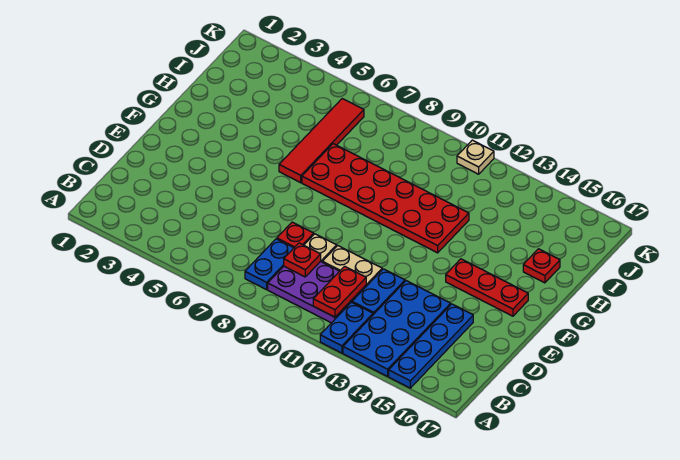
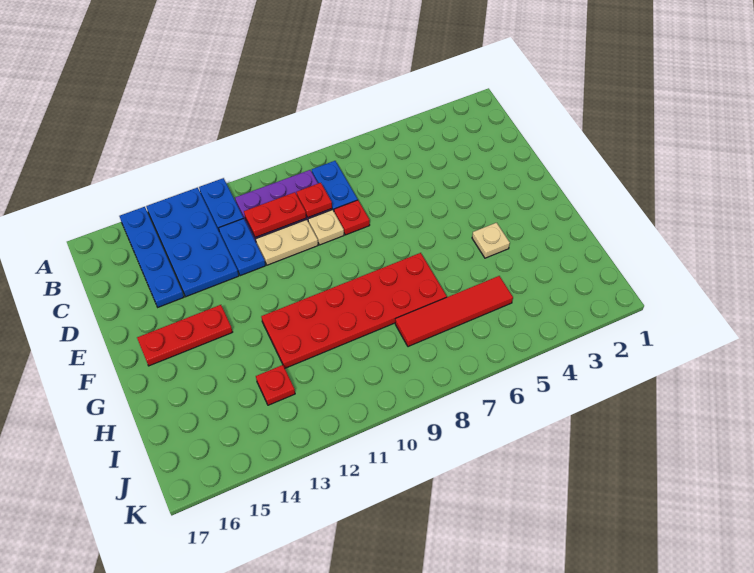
red 1x2 plate [313,266,366,317] -> red 1x2 plate turned to [244,192,306,238]
red 1x4 tile [279,99,364,183] -> red 1x4 tile turned to [395,276,513,347]
red 1x1 plate [523,249,560,283] -> red 1x1 plate moved to [256,365,295,405]
tan 1x1 plate [457,140,494,174] -> tan 1x1 plate moved to [472,223,510,258]

